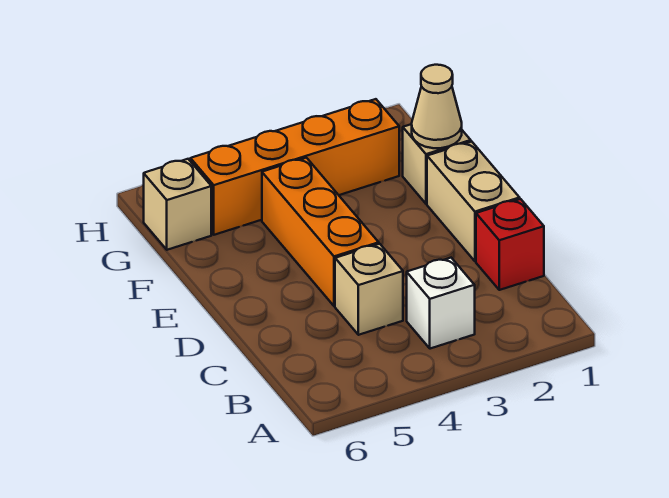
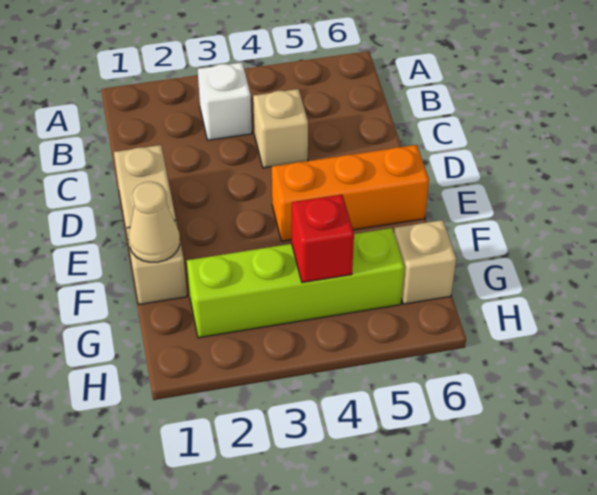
red 1x1 brick [476,199,544,290] -> red 1x1 brick moved to [292,195,354,283]
orange 1x3 brick [262,158,379,306] -> orange 1x3 brick turned to [272,145,429,241]
orange 1x4 brick [190,99,399,235] -> lime 1x4 brick [187,228,404,338]

